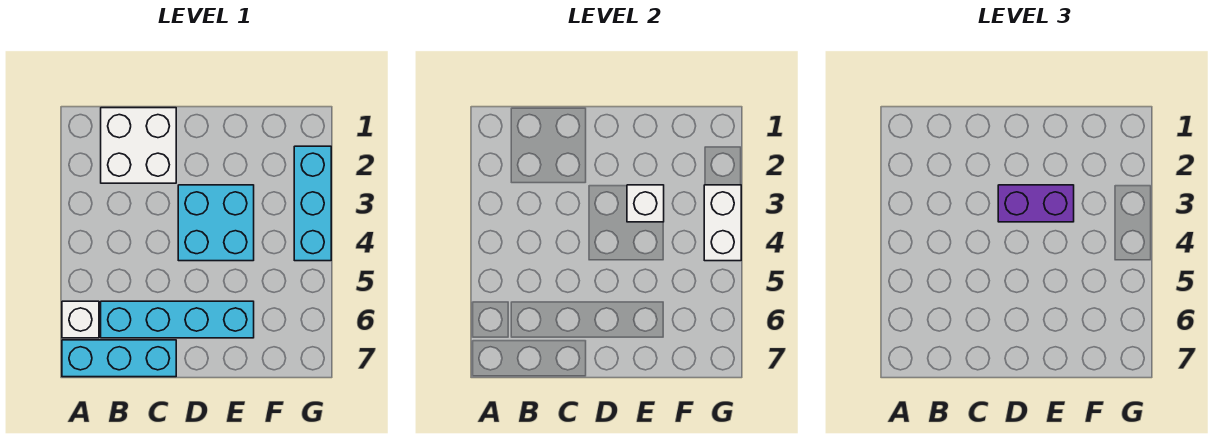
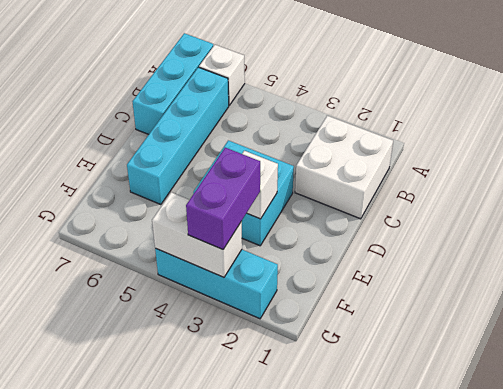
purple 1x2 brick [998,185,1074,222] -> purple 1x2 brick moved to [186,148,260,249]

